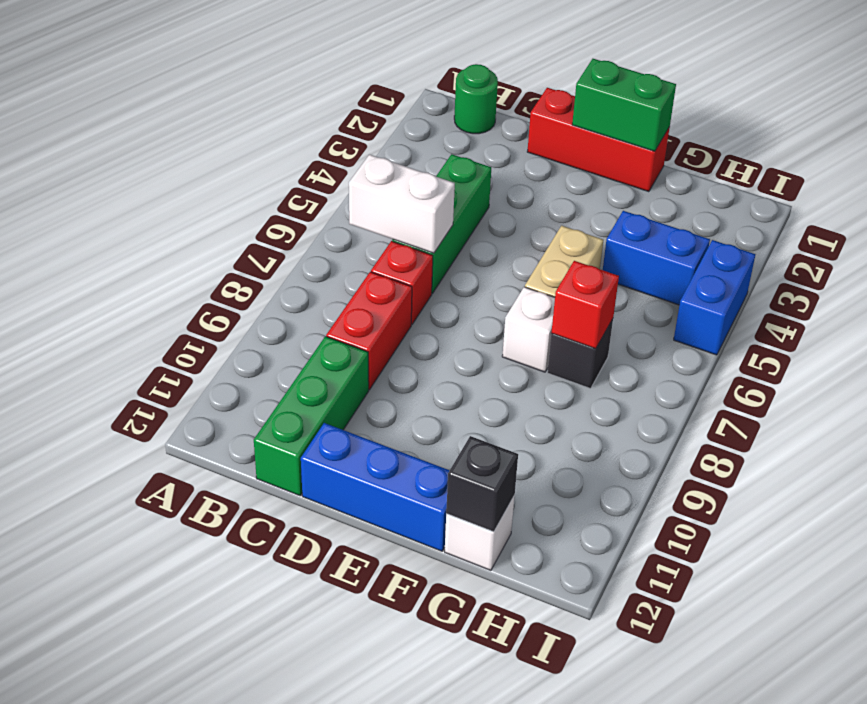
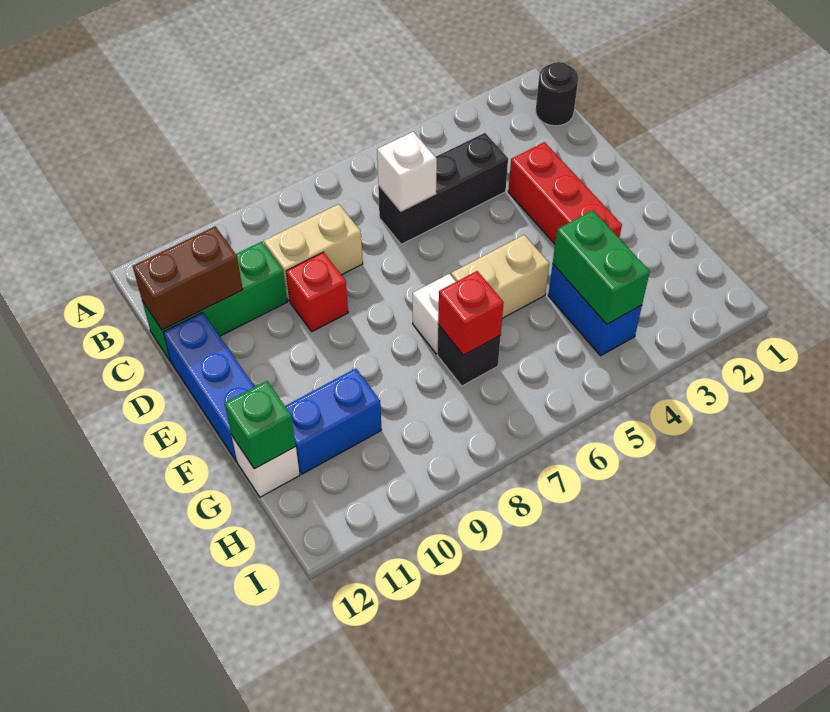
green 1x1 round brick [454,64,498,134] -> black 1x1 round brick [536,62,578,126]
white 1x2 brick [349,155,455,253] -> white 1x1 brick [377,132,437,211]
green 1x3 brick [392,154,491,294] -> black 1x3 brick [378,133,508,244]
red 1x1 brick [371,241,433,324] -> red 1x1 brick moved to [286,252,348,331]
red 1x2 brick [326,272,412,390] -> tan 1x2 brick [264,204,363,301]
none -> brown 1x2 brick [133,227,243,330]
red 1x3 brick [527,88,670,192] -> red 1x3 brick moved to [508,142,622,244]
green 1x2 brick [572,59,676,151] -> green 1x2 brick moved to [553,211,650,324]
black 1x1 brick [446,436,518,532] -> green 1x1 brick [225,381,296,469]
blue 1x2 brick [674,240,755,355] -> blue 1x2 brick moved to [285,368,381,474]

